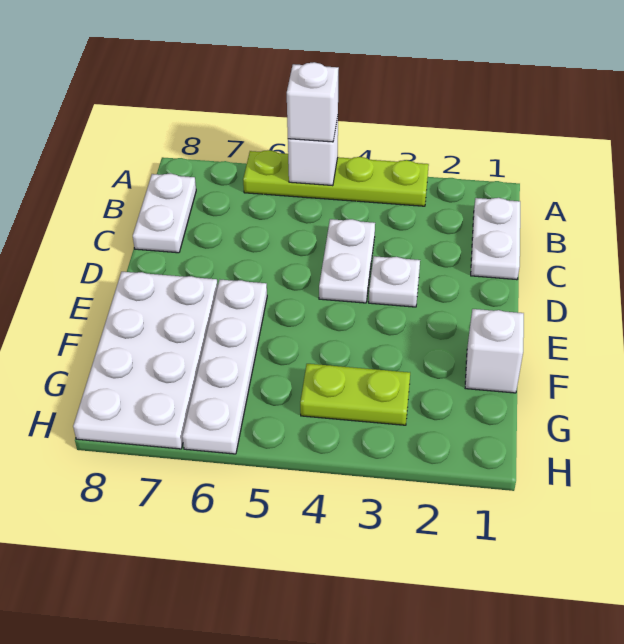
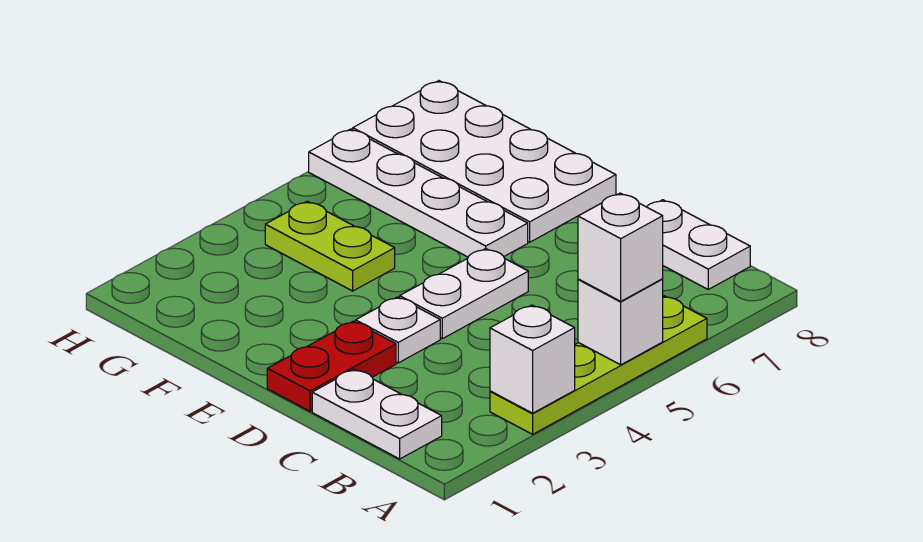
white 1x2 plate [319,219,375,303] -> white 1x2 plate turned to [400,249,528,339]
none -> red 1x2 plate [267,321,396,411]
white 1x1 brick [465,309,524,393] -> white 1x1 brick moved to [490,305,575,413]
lime 1x2 plate [300,364,410,425] -> lime 1x2 plate turned to [265,201,395,291]

